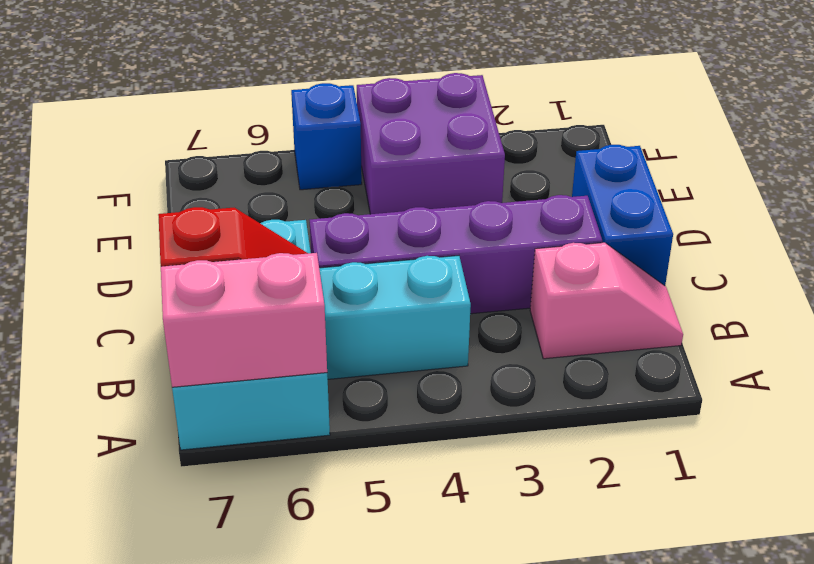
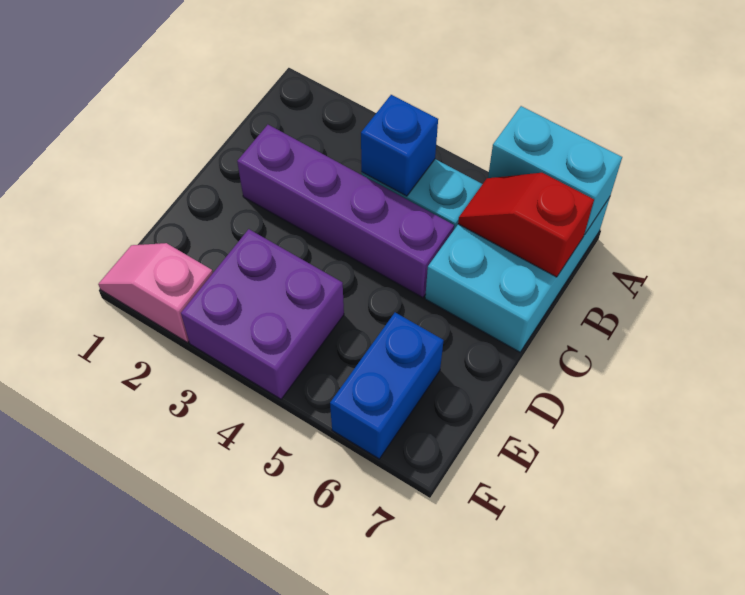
pink 1x2 brick [161,253,327,387] -> cyan 1x2 brick [488,106,622,235]
pink 1x2 slope [530,243,683,359] -> pink 1x2 slope moved to [98,243,213,343]
blue 1x2 brick [572,145,673,286] -> blue 1x2 brick moved to [330,313,443,459]
blue 1x1 brick [291,83,362,190] -> blue 1x1 brick moved to [361,95,438,196]

